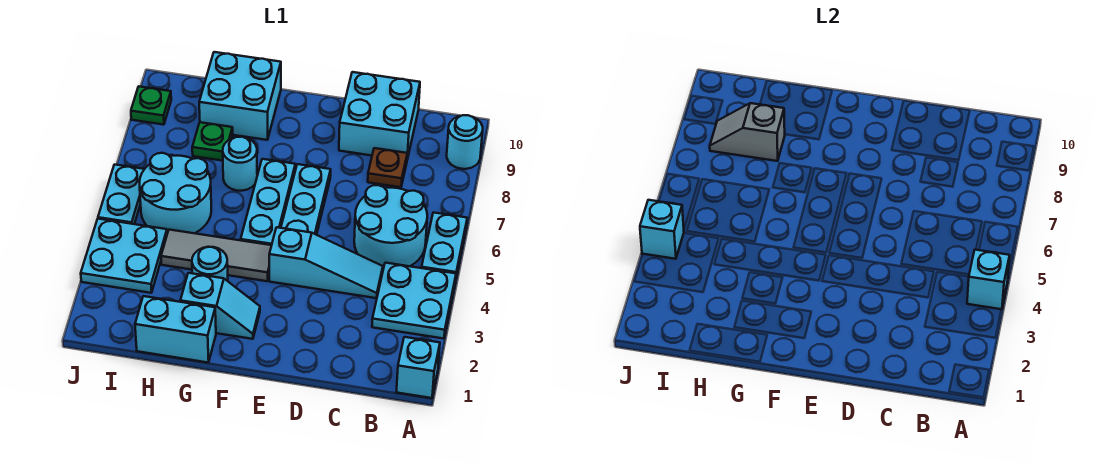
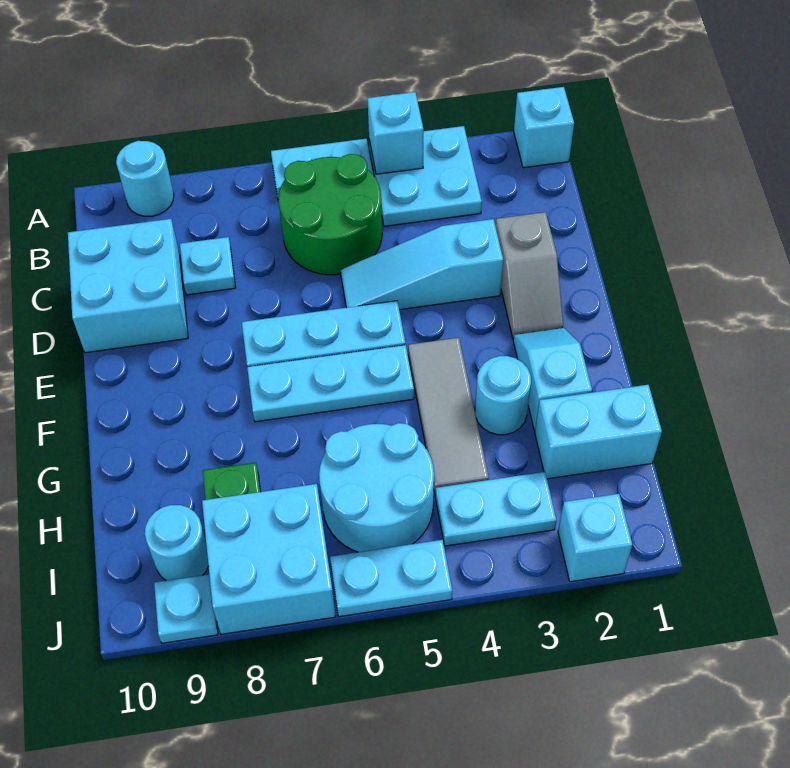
cyan 2x2 round brick [354,185,427,269] -> green 2x2 round brick [279,154,382,275]
cyan 1x3 slope [269,227,383,298] -> cyan 1x3 slope turned to [341,219,503,310]
brown 1x1 plate [368,148,407,187] -> cyan 1x1 plate [180,237,236,295]
cyan 1x2 brick [135,296,216,363] -> cyan 1x2 brick turned to [535,385,662,479]
cyan 1x1 round brick [223,137,257,191] -> cyan 1x1 round brick moved to [145,505,208,581]
cyan 2x2 brick [199,52,281,140] -> cyan 2x2 brick moved to [202,484,336,634]
grey 1x2 slope [710,103,785,161] -> grey 1x2 slope moved to [496,212,563,339]
cyan 2x2 plate [81,219,167,293] -> cyan 1x2 plate [435,472,556,546]
cyan 1x1 brick [640,200,684,259] -> cyan 1x1 brick moved to [558,494,632,582]
green 1x1 plate [131,87,171,125] -> cyan 1x1 plate [154,574,218,643]

